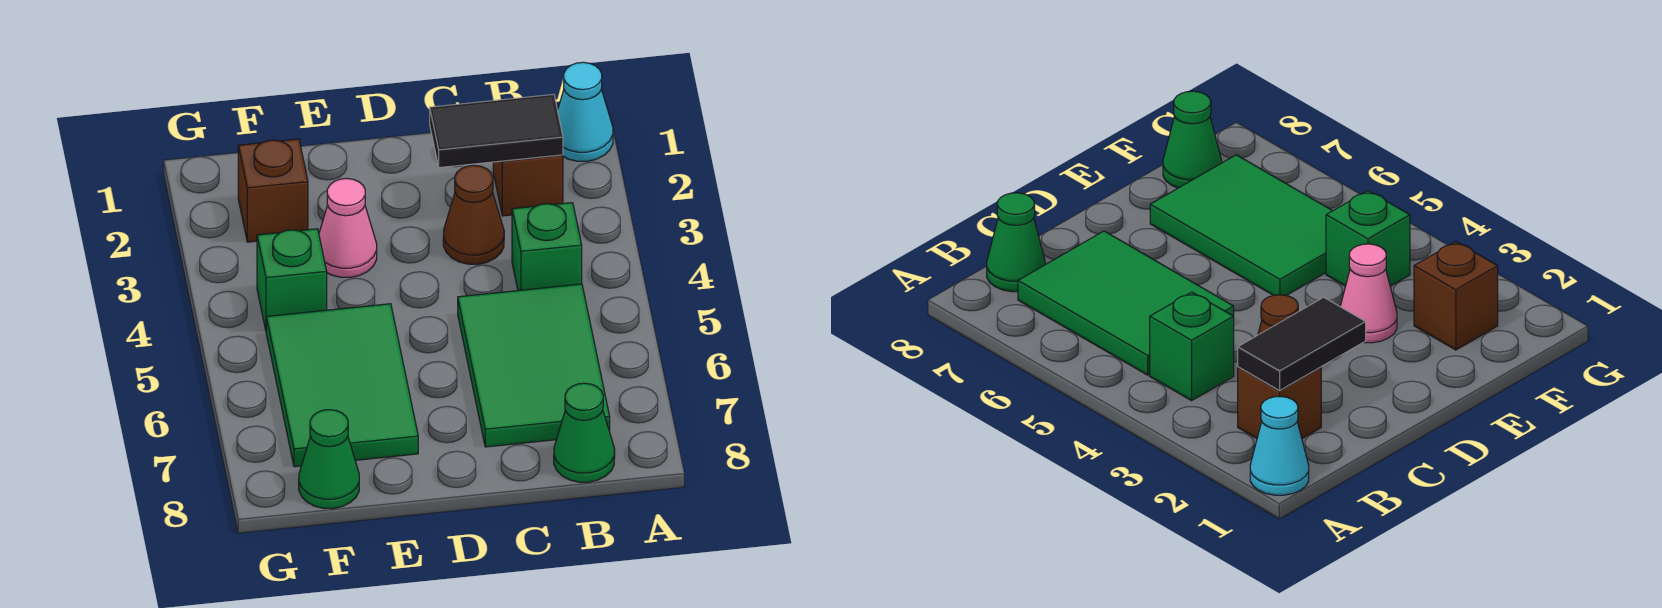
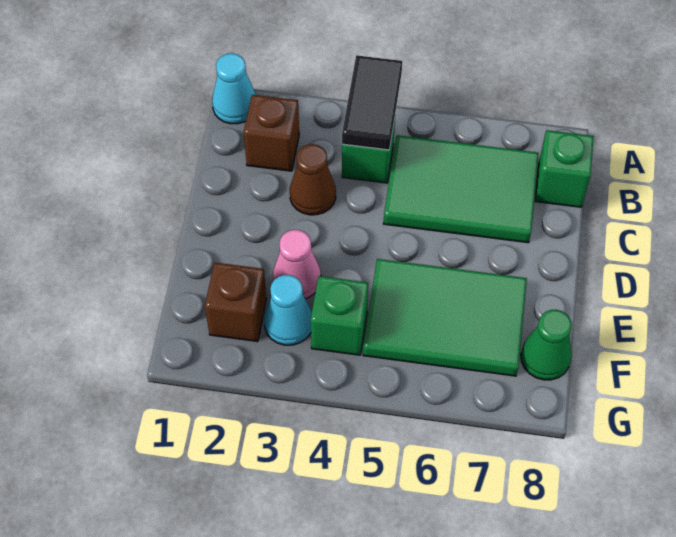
black 1x2 tile [430,94,563,168] -> black 1x2 tile moved to [342,55,402,150]
green 1x1 cone [554,383,615,482] -> green 1x1 brick [535,130,594,207]
none -> cyan 1x1 cone [264,275,312,345]

